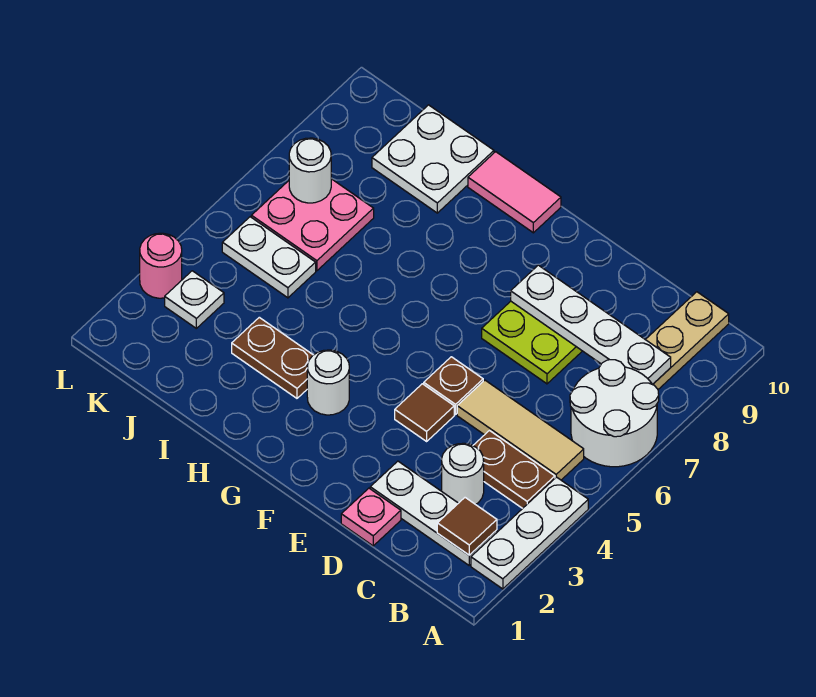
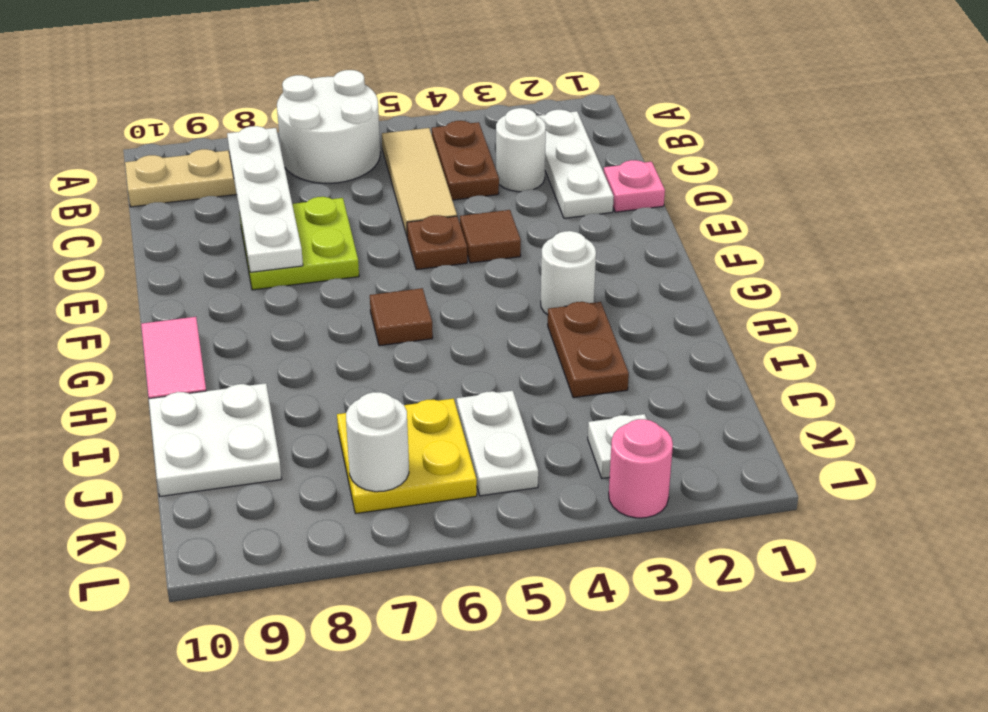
white 1x3 plate [471,477,588,589] -> none
brown 1x1 tile [437,498,497,555] -> brown 1x1 tile moved to [370,288,433,346]
pink 2x2 plate [251,179,374,271] -> yellow 2x2 plate [337,398,477,514]

